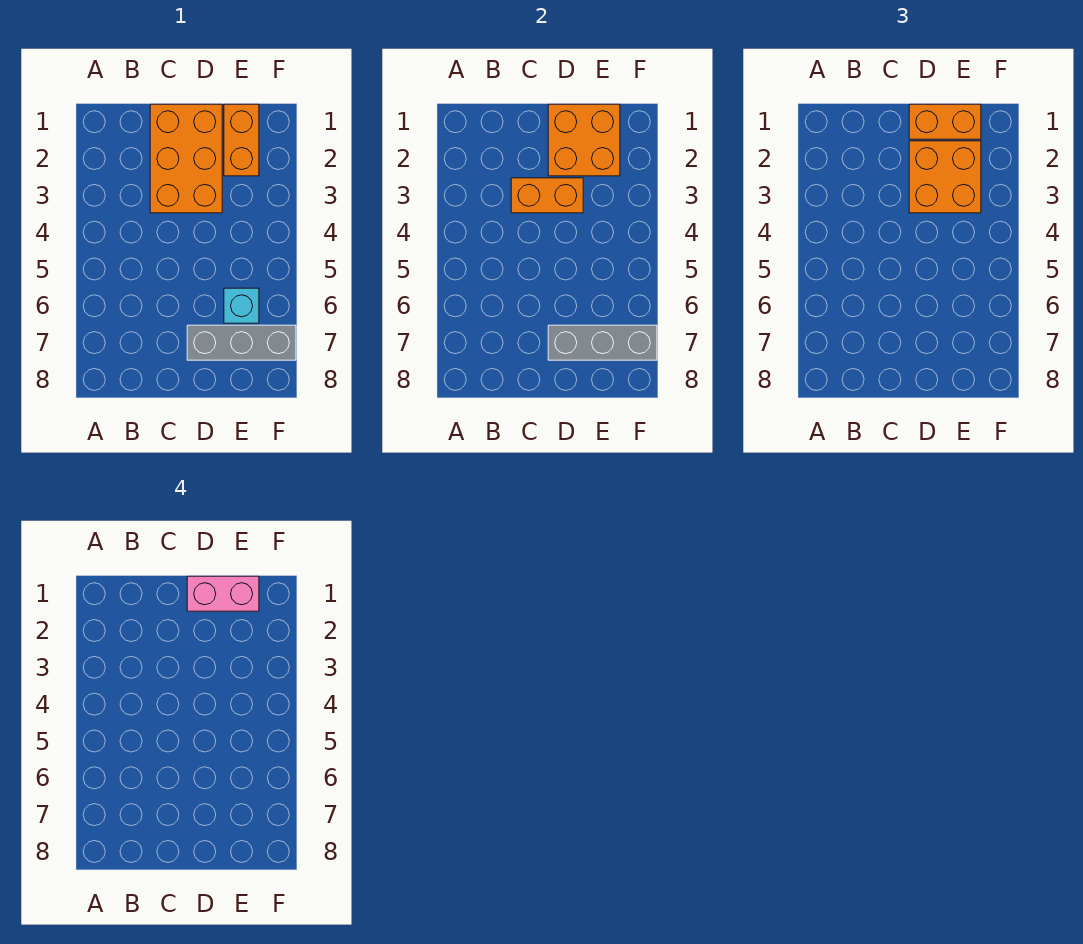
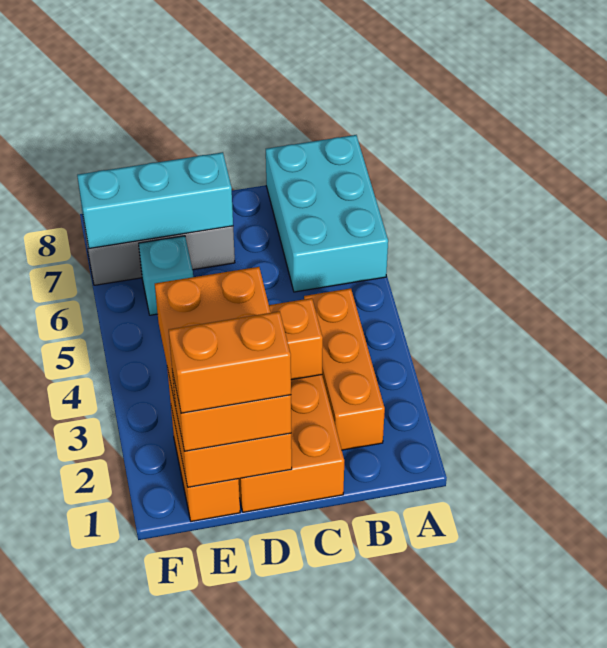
none -> cyan 2x3 brick [266,135,388,292]
none -> orange 1x3 brick [304,288,385,450]
pink 1x2 brick [187,576,259,611] -> orange 1x2 brick [169,311,291,413]
grey 1x3 brick [548,325,657,360] -> cyan 1x3 brick [77,152,233,248]

